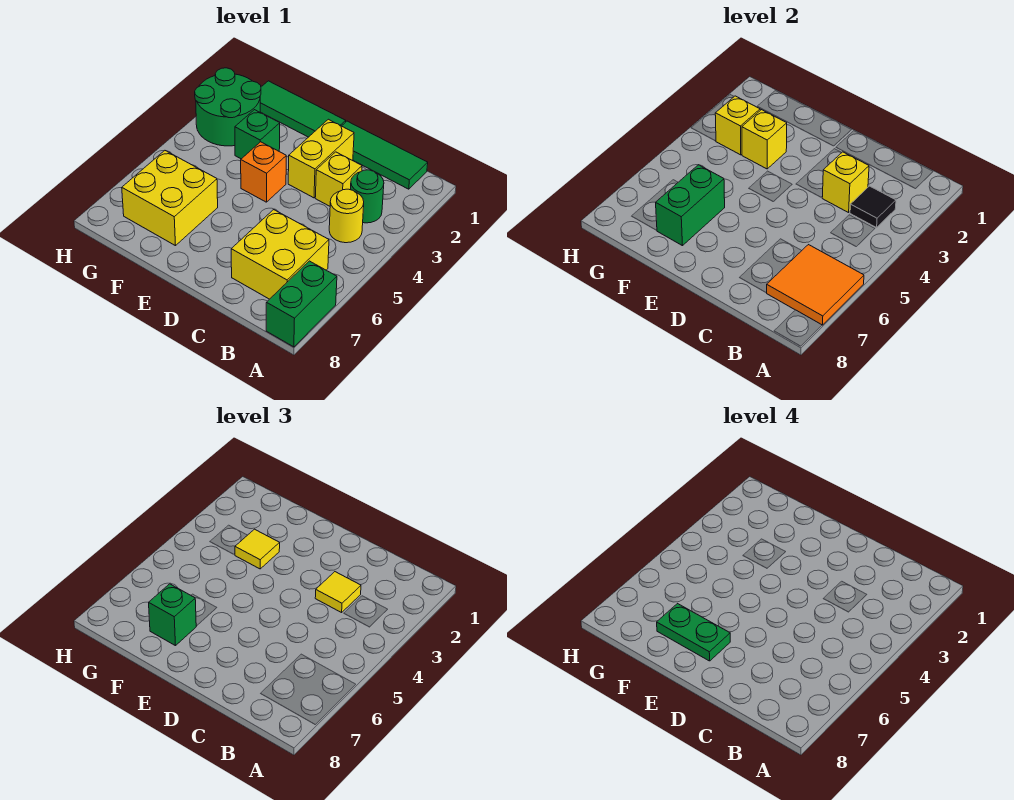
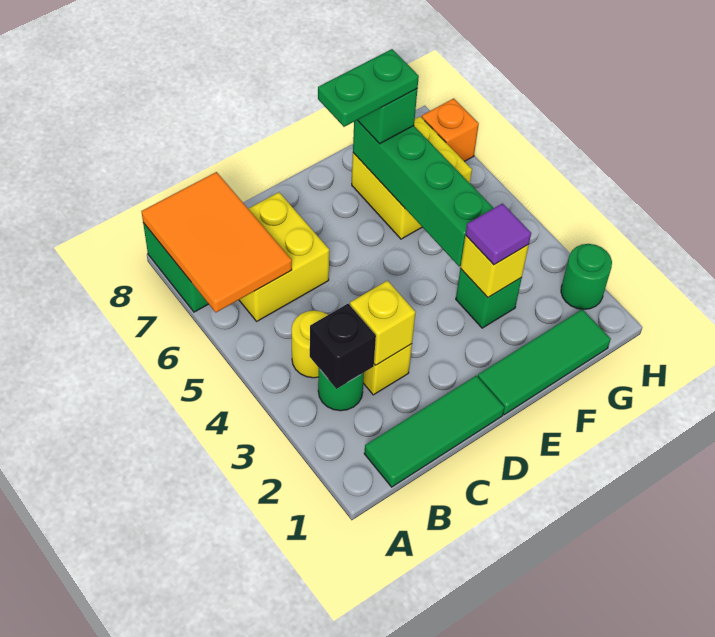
orange 2x2 tile [767,245,864,325] -> orange 2x3 tile [141,172,292,312]
black 1x1 tile [850,186,896,228] -> black 1x1 brick [310,304,376,389]
yellow 1x1 tile [315,572,361,613] -> none
yellow 1x2 brick [288,119,354,198] -> none
orange 1x1 brick [241,142,286,202] -> orange 1x1 brick moved to [422,98,479,162]
yellow 1x1 tile [235,529,280,569] -> purple 1x1 tile [466,203,531,265]
green 1x2 brick [656,165,725,246] -> green 1x4 brick [353,120,493,266]
green 2x2 round brick [195,68,261,146] -> green 1x1 round brick [561,244,612,309]
yellow 1x1 brick [715,96,760,155] -> none

